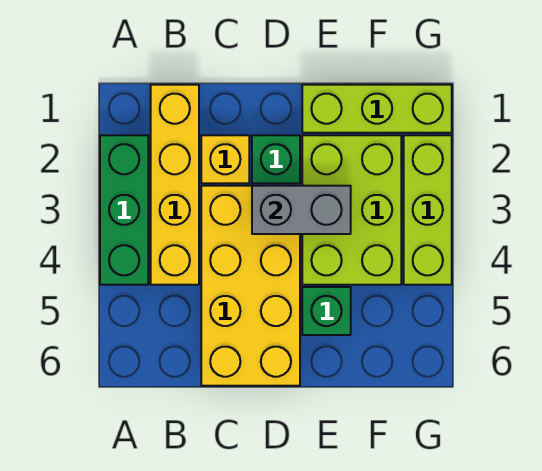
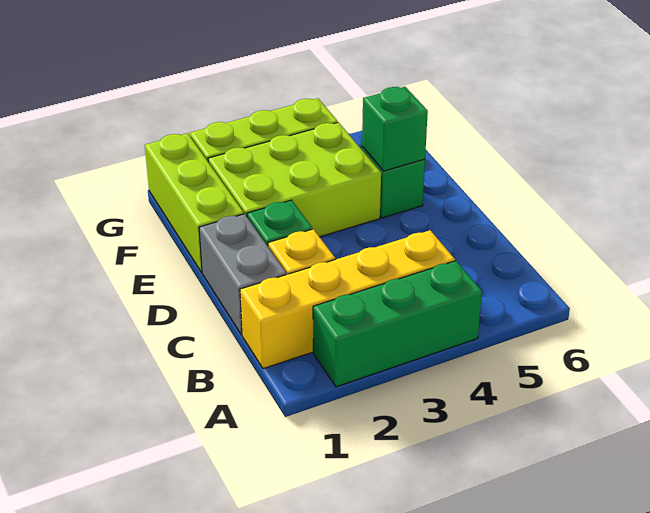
yellow 2x4 brick [201,186,300,386] -> none
grey 1x2 brick [252,186,351,234] -> grey 1x2 brick moved to [199,214,287,335]
none -> green 1x1 brick [362,87,428,171]

